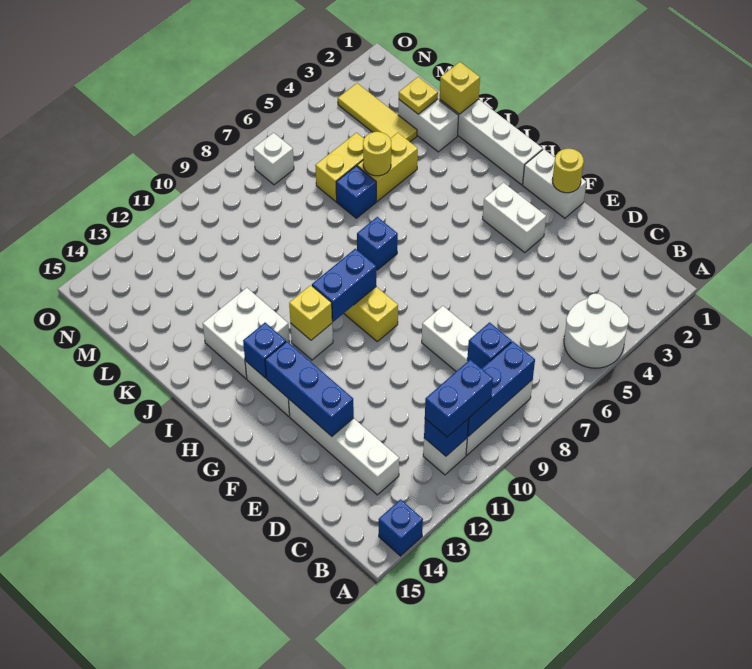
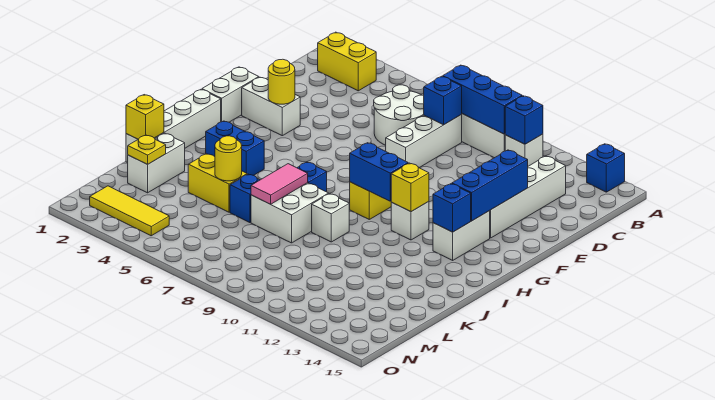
white 2x2 round brick [564,294,629,368] -> white 2x2 round brick moved to [374,85,424,145]
blue 1x2 brick [425,360,493,437] -> blue 1x2 brick moved to [206,121,264,176]
yellow 1x1 round brick [552,149,584,193] -> yellow 1x1 round brick moved to [268,59,295,104]
white 1x2 brick [483,183,546,252] -> white 1x2 brick turned to [242,77,300,136]
white 2x2 brick [203,288,290,379] -> white 2x2 brick moved to [251,183,329,243]
none -> pink 1x2 tile [251,164,308,204]
yellow 1x3 tile [338,83,417,142] -> yellow 1x3 tile turned to [90,186,169,236]
yellow 1x2 brick [315,133,364,201] -> yellow 1x2 brick moved to [318,32,376,91]
white 1x1 brick [253,133,294,185] -> white 1x1 brick moved to [312,194,349,242]

